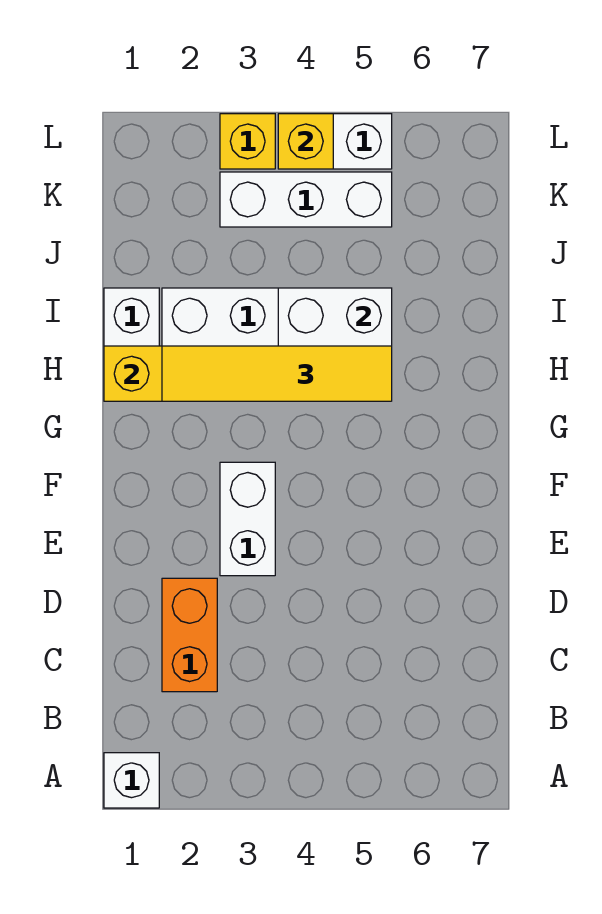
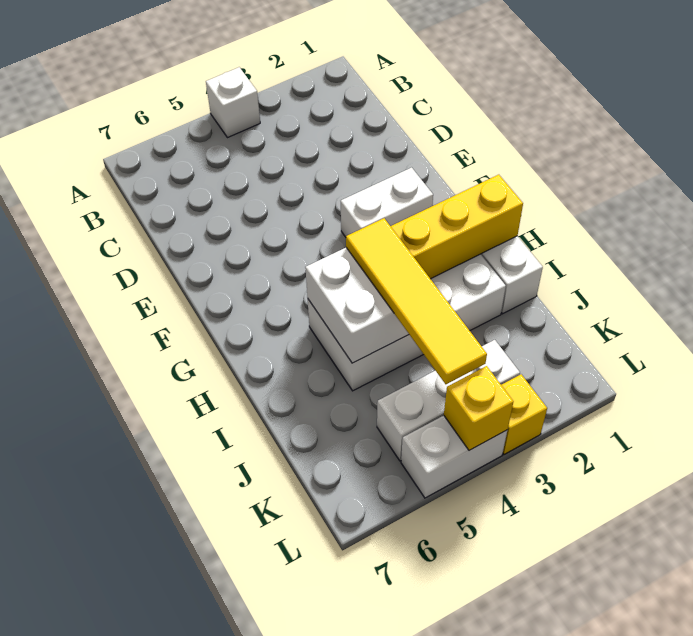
white 1x1 brick [104,753,159,808] -> white 1x1 brick moved to [206,67,260,138]
orange 1x2 brick [162,578,217,692] -> none
white 1x2 brick [220,462,275,576] -> white 1x2 brick turned to [341,168,433,237]
yellow 1x4 tile [162,346,392,401] -> yellow 1x4 tile turned to [346,218,487,384]

